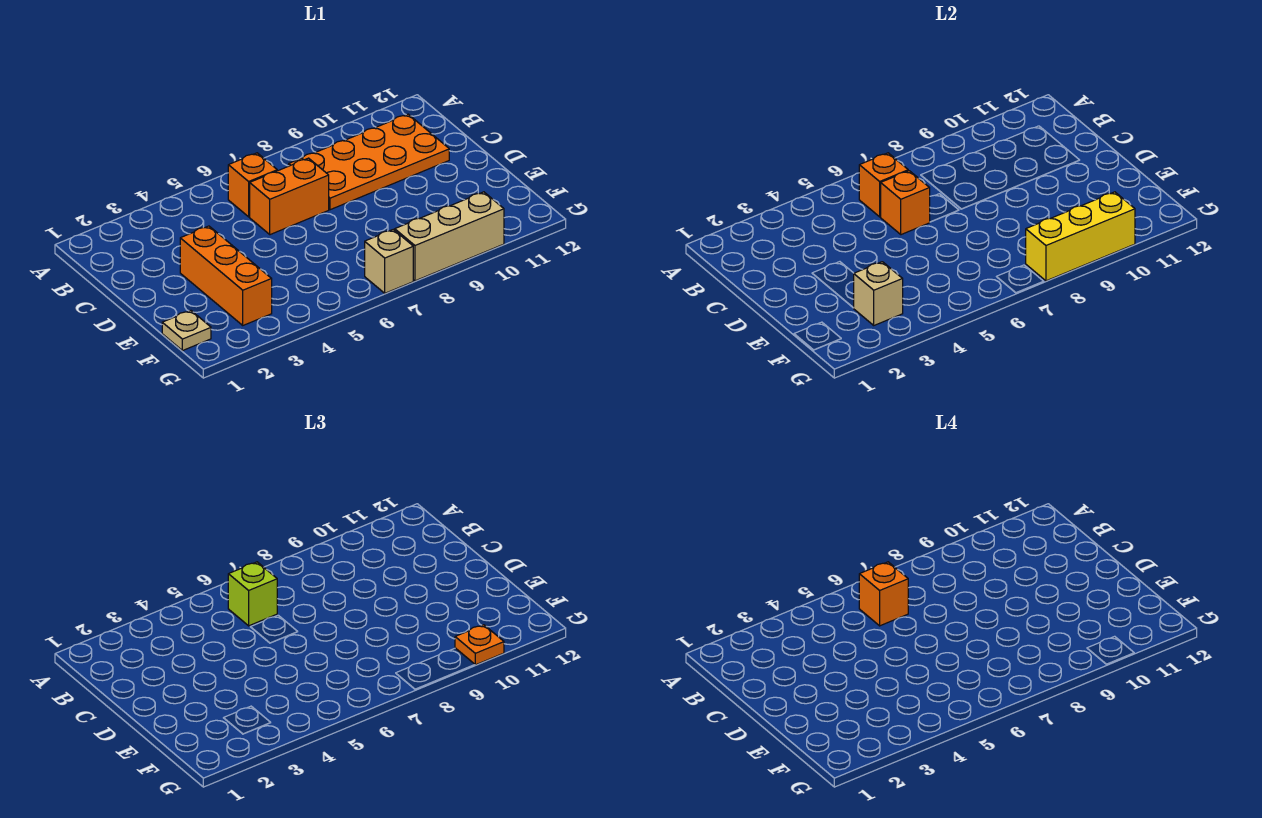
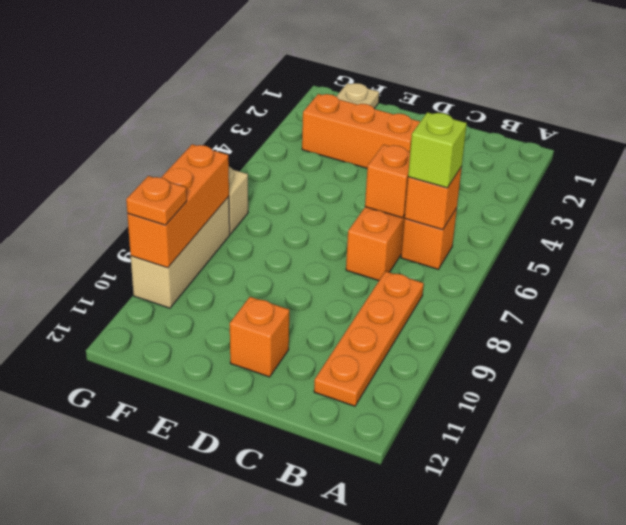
orange 1x1 brick [859,562,908,626] -> orange 1x1 brick moved to [230,297,289,377]
orange 2x4 plate [289,114,449,210] -> orange 1x4 plate [314,271,424,406]
tan 1x1 brick [854,262,903,325] -> none
yellow 1x3 brick [1026,192,1135,281] -> orange 1x3 brick [127,144,229,268]

